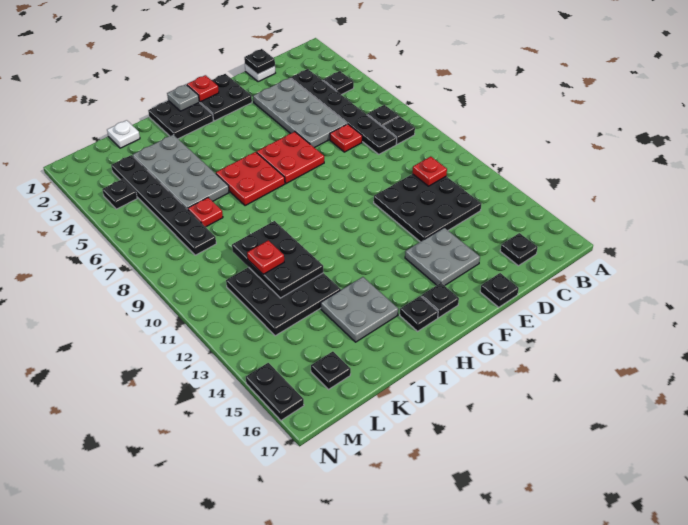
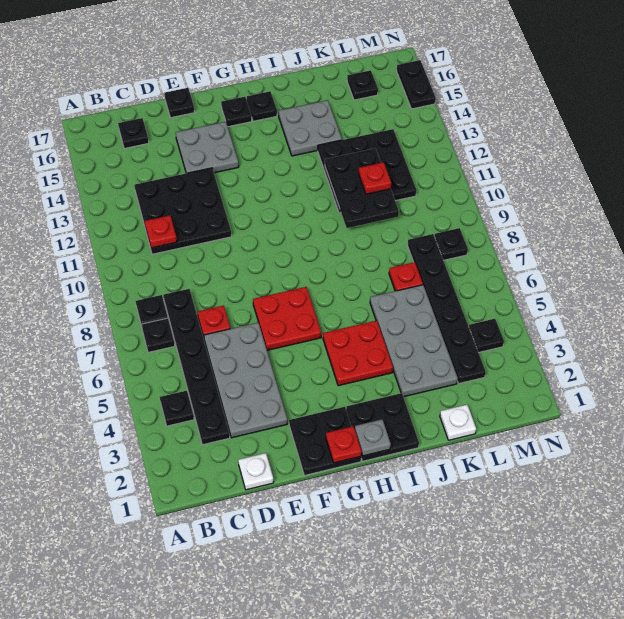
black 1x1 plate [244,49,275,74] -> black 1x1 plate moved to [434,228,468,260]
red 2x2 plate [216,152,285,206] -> red 2x2 plate moved to [323,321,393,386]

